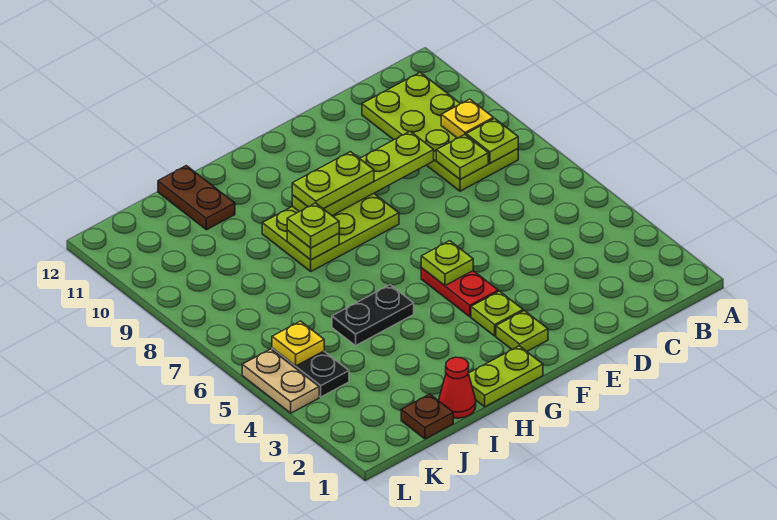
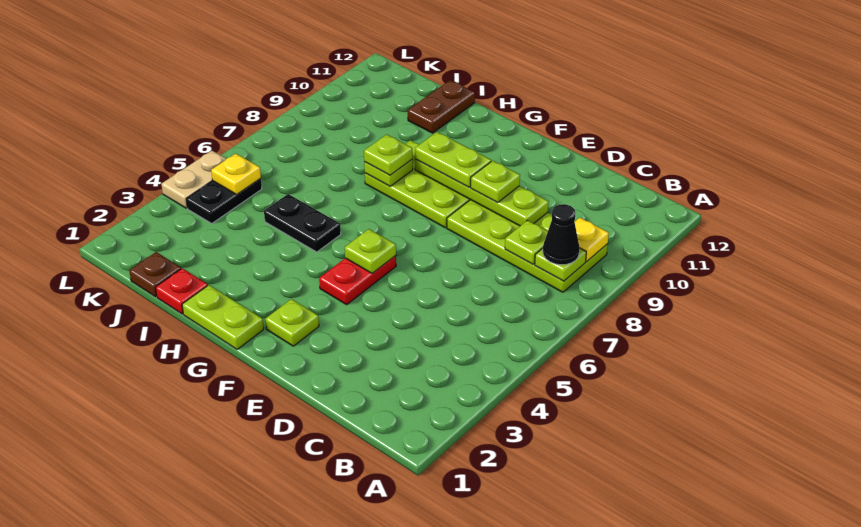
lime 2x4 plate [362,72,518,191] -> lime 2x4 plate turned to [447,200,608,292]
none -> black 1x1 cone [543,204,580,265]
lime 1x1 plate [471,291,523,336] -> lime 1x1 plate moved to [471,161,520,203]
red 1x1 cone [439,357,476,418] -> red 1x1 plate [155,268,208,314]

